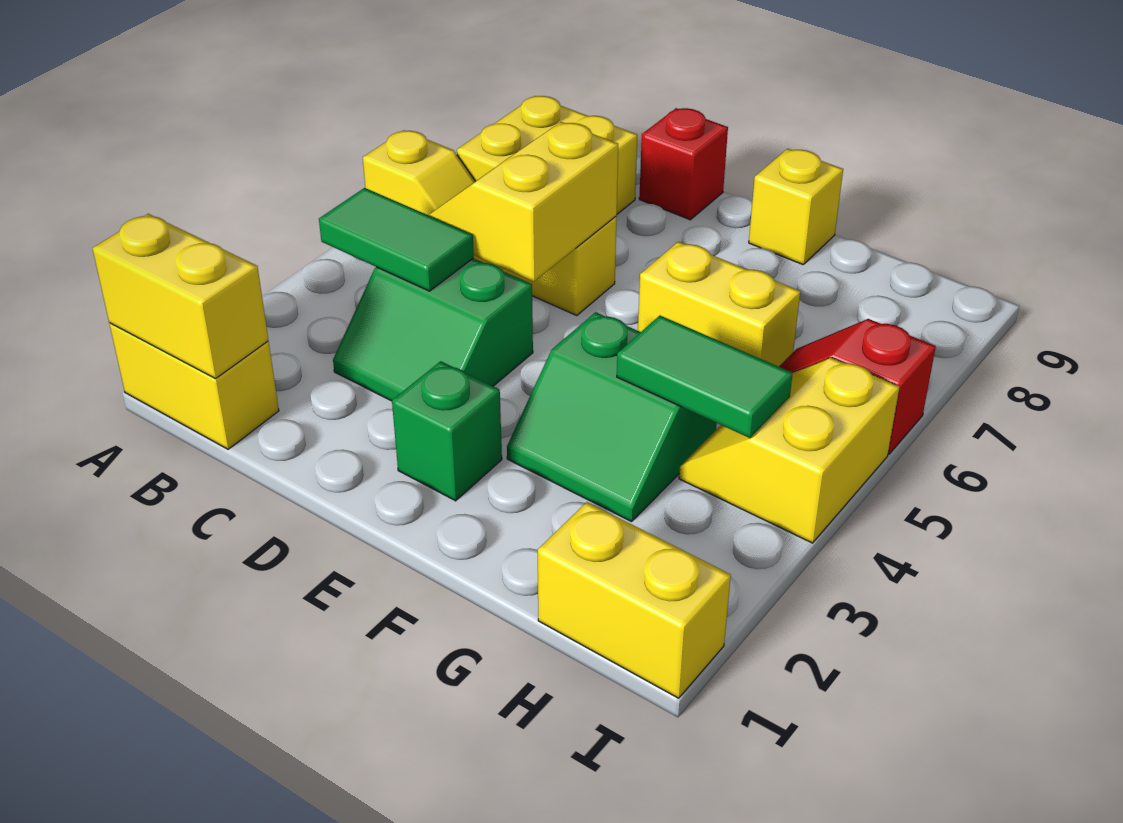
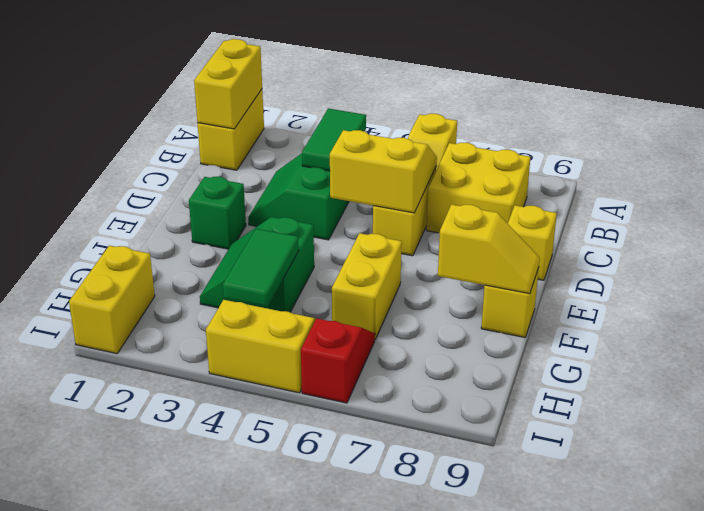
red 1x1 brick [639,108,728,220] -> yellow 1x1 brick [508,205,557,280]
none -> yellow 1x2 slope [438,204,540,294]

